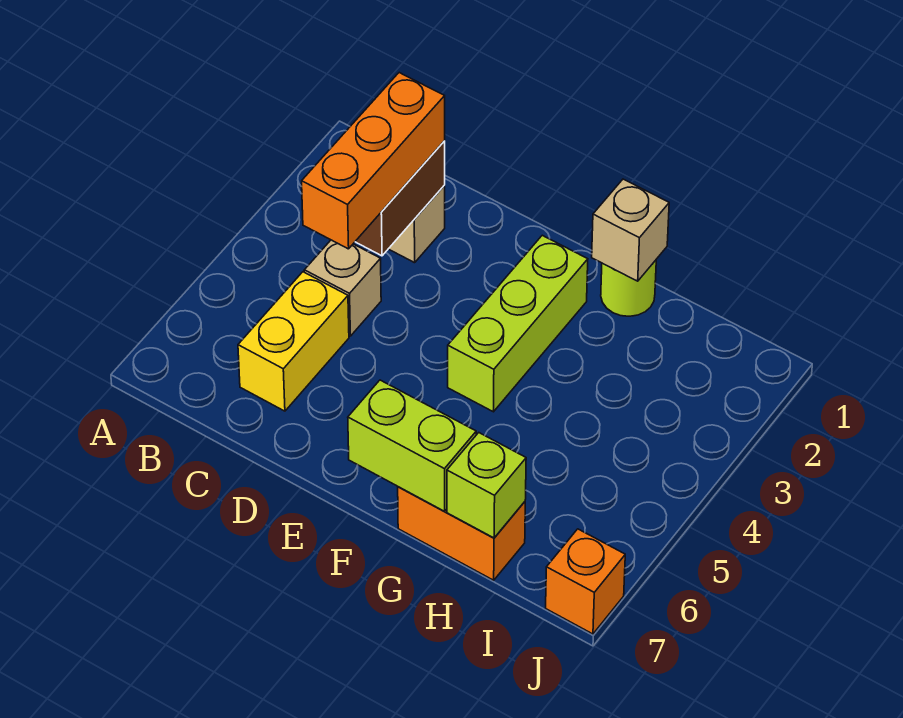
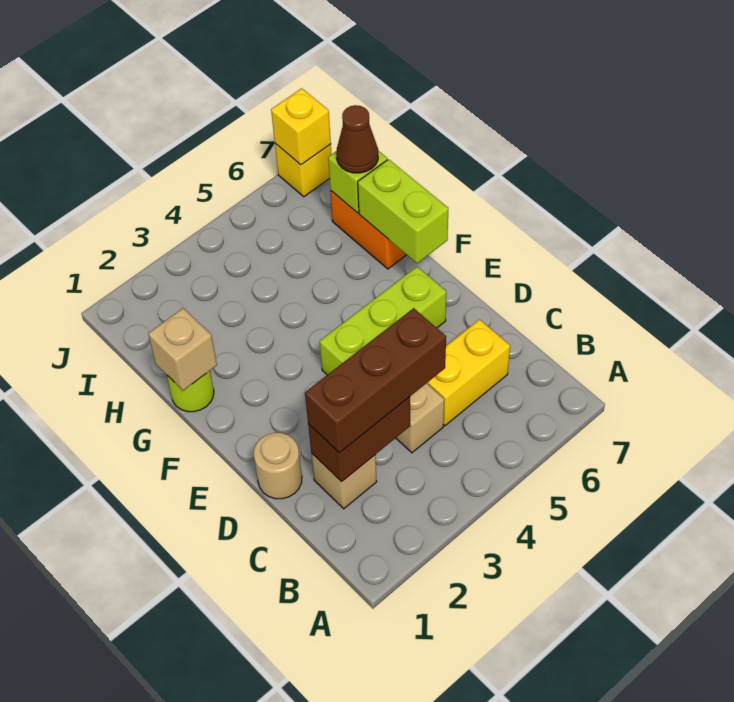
orange 1x3 brick [302,73,445,249] -> brown 1x3 brick [305,308,446,453]
none -> tan 1x1 round brick [254,433,302,499]
lime 1x3 brick [448,235,588,412] -> lime 1x3 brick moved to [320,267,446,375]
none -> brown 1x1 cone [336,105,378,173]
orange 1x1 brick [546,529,625,634] -> yellow 1x1 brick [275,144,332,197]
none -> yellow 1x1 brick [271,88,331,165]

